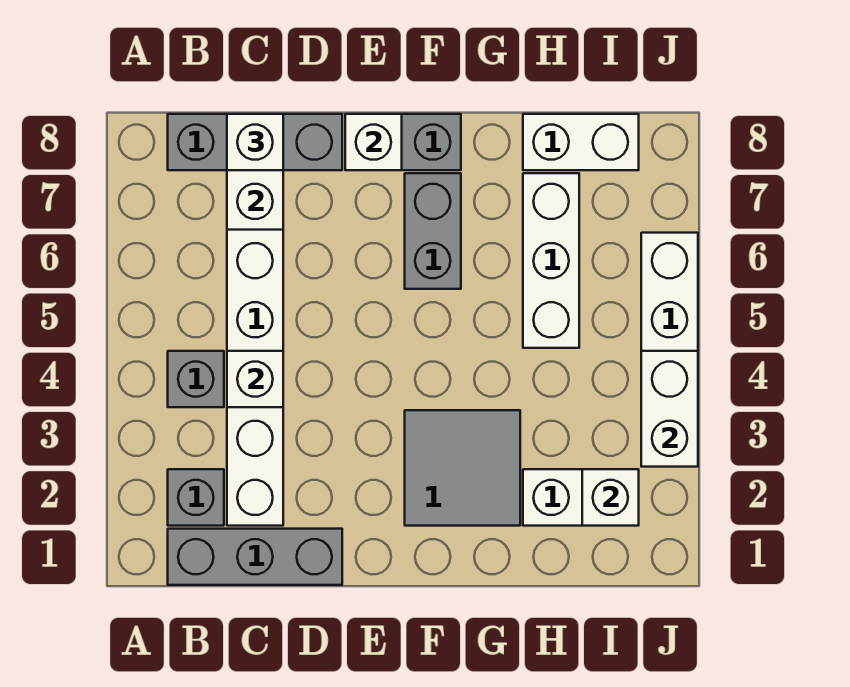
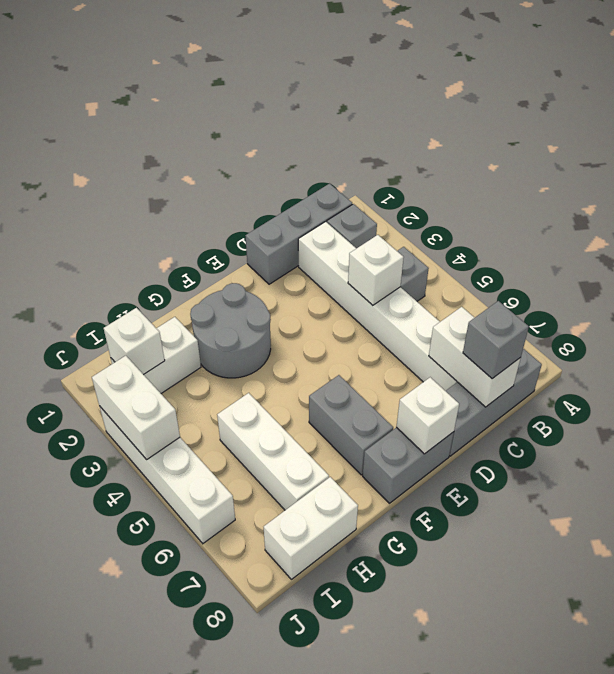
white 1x1 brick [227,114,283,170] -> grey 1x1 brick [463,301,529,379]
grey 2x2 tile [405,410,520,526] -> grey 2x2 round brick [190,283,271,378]

